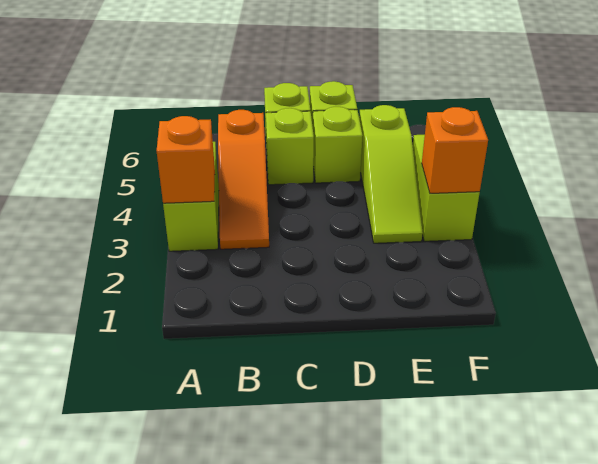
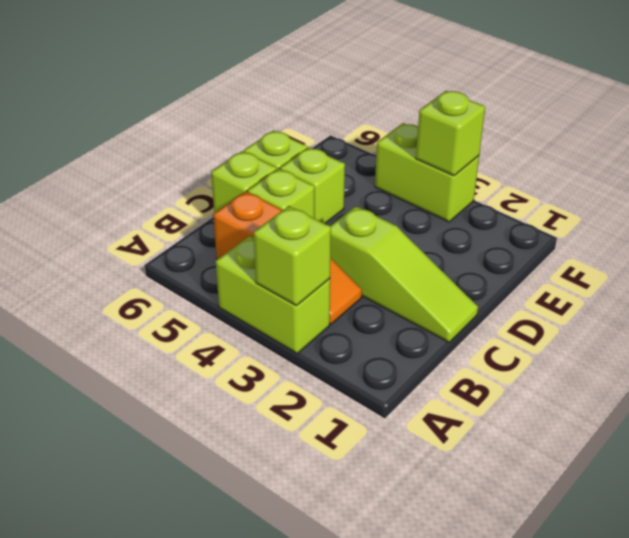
orange 1x1 brick [157,116,215,203] -> lime 1x1 brick [254,206,331,306]
lime 1x3 slope [359,105,423,243] -> lime 1x3 slope moved to [330,206,478,342]
orange 1x1 brick [422,107,488,193] -> lime 1x1 brick [416,91,485,176]

